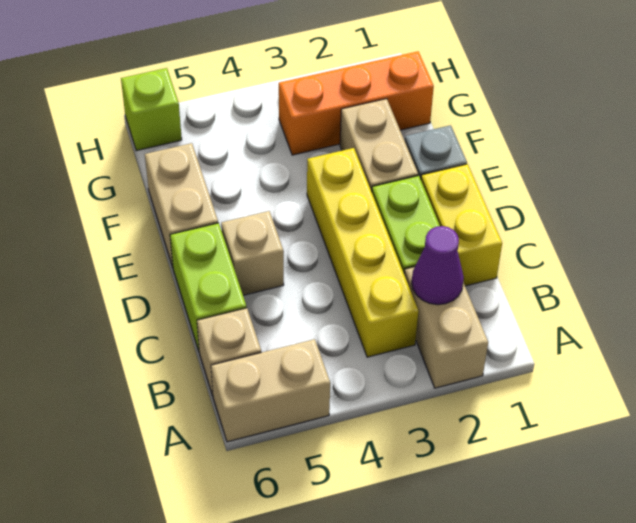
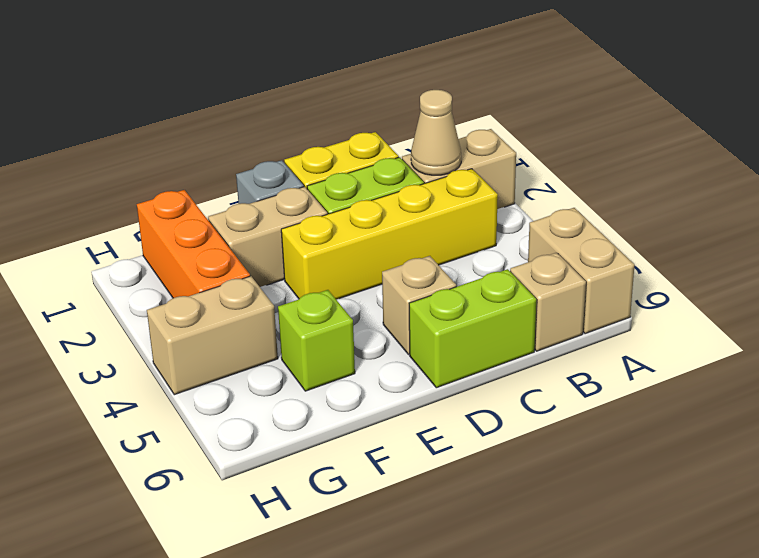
purple 1x1 cone [412,226,464,305] -> tan 1x1 cone [411,90,461,175]
tan 1x2 brick [145,143,218,267] -> tan 1x2 brick moved to [147,276,278,395]
lime 1x1 brick [121,68,182,151] -> lime 1x1 brick moved to [278,290,355,391]

